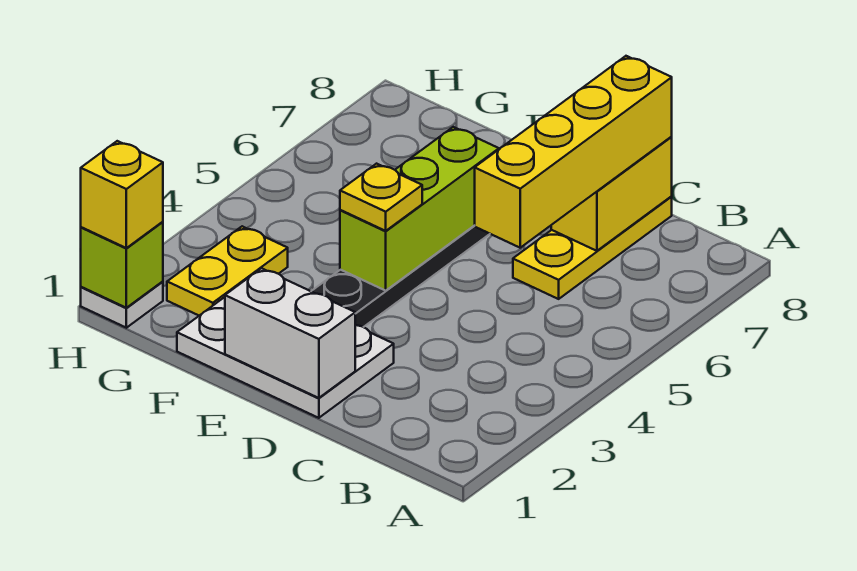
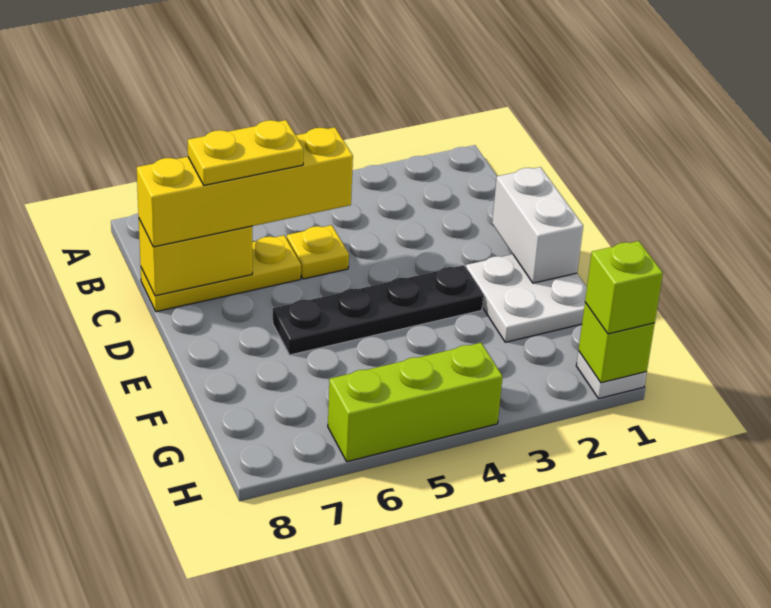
white 2x3 plate [177,297,394,418] -> white 2x2 plate [466,254,587,342]
lime 1x3 brick [340,127,499,291] -> lime 1x3 brick moved to [328,343,503,462]
yellow 1x1 plate [340,164,422,231] -> yellow 1x1 plate moved to [287,225,349,279]
yellow 1x2 plate [167,226,288,316] -> yellow 1x2 plate moved to [188,120,304,185]
yellow 1x1 brick [81,141,163,248] -> lime 1x1 brick [585,241,663,334]

